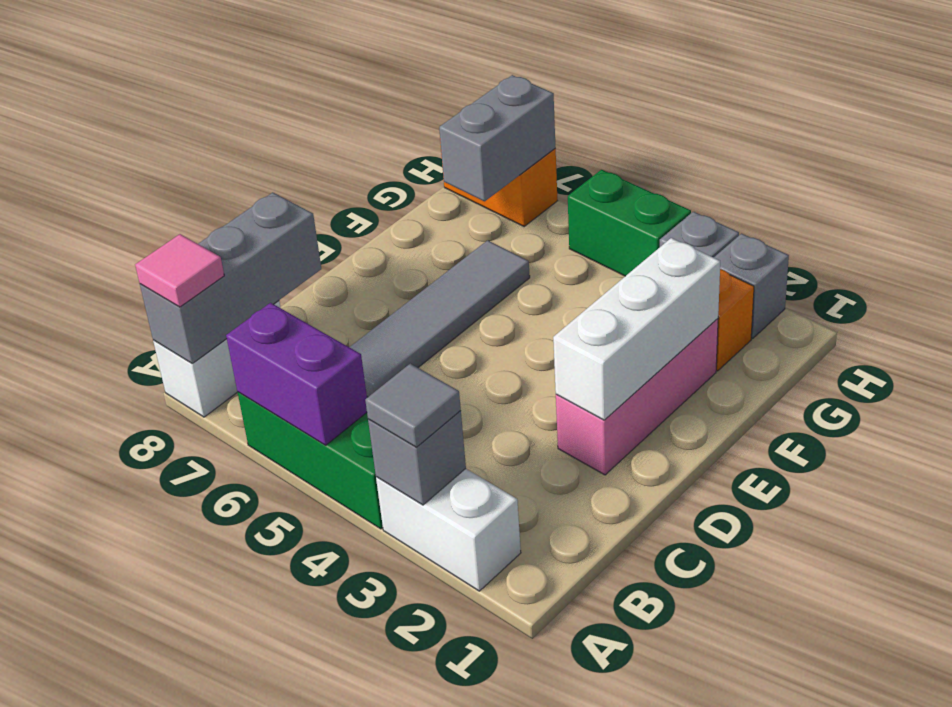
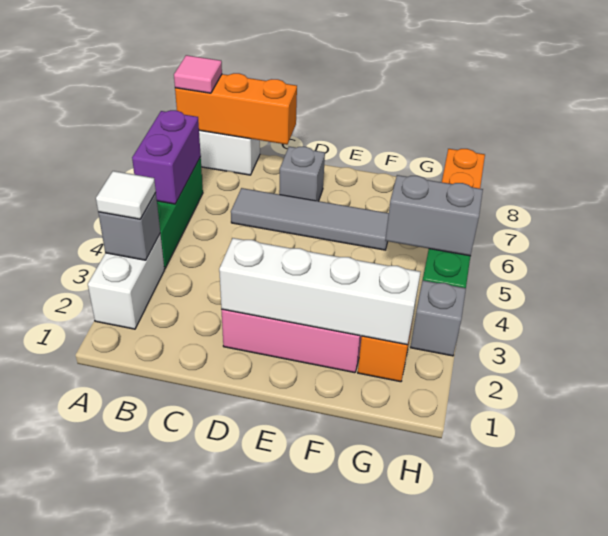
grey 1x1 tile [365,364,461,447] -> white 1x1 tile [96,171,156,219]
grey 1x3 brick [140,193,321,363] -> orange 1x3 brick [175,73,297,145]
white 1x3 brick [553,238,720,420] -> white 1x4 brick [219,238,421,345]
grey 1x2 brick [439,75,556,201] -> grey 1x2 brick moved to [385,175,483,256]
grey 1x1 brick [714,234,789,339] -> grey 1x1 brick moved to [279,147,325,201]

